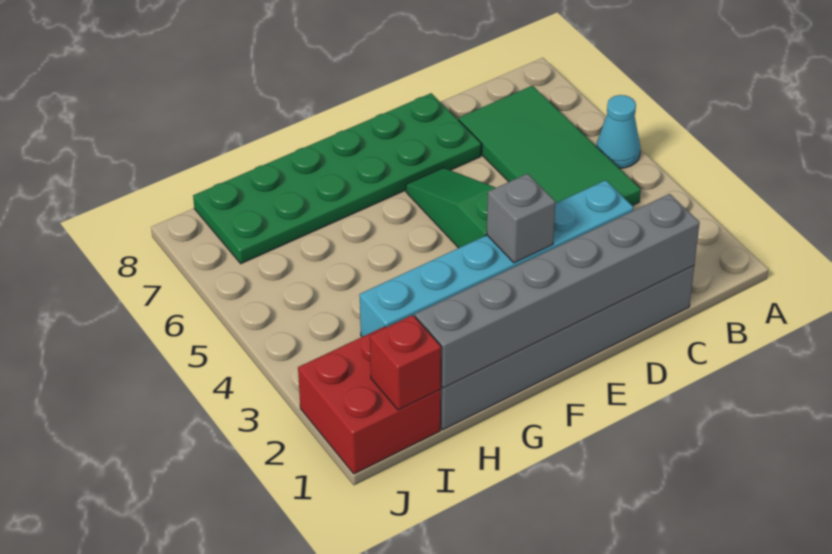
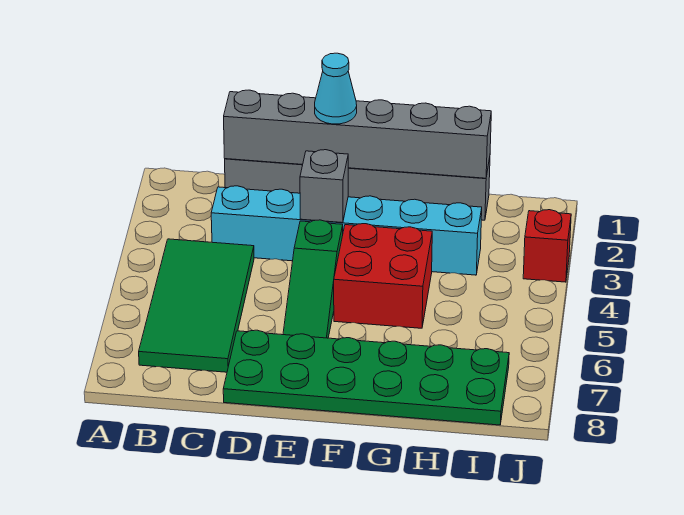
cyan 1x1 cone [596,95,641,168] -> cyan 1x1 cone moved to [315,53,357,124]
red 2x2 brick [298,326,441,474] -> red 2x2 brick moved to [334,224,432,328]
red 1x1 brick [370,315,441,410] -> red 1x1 brick moved to [523,210,571,282]

